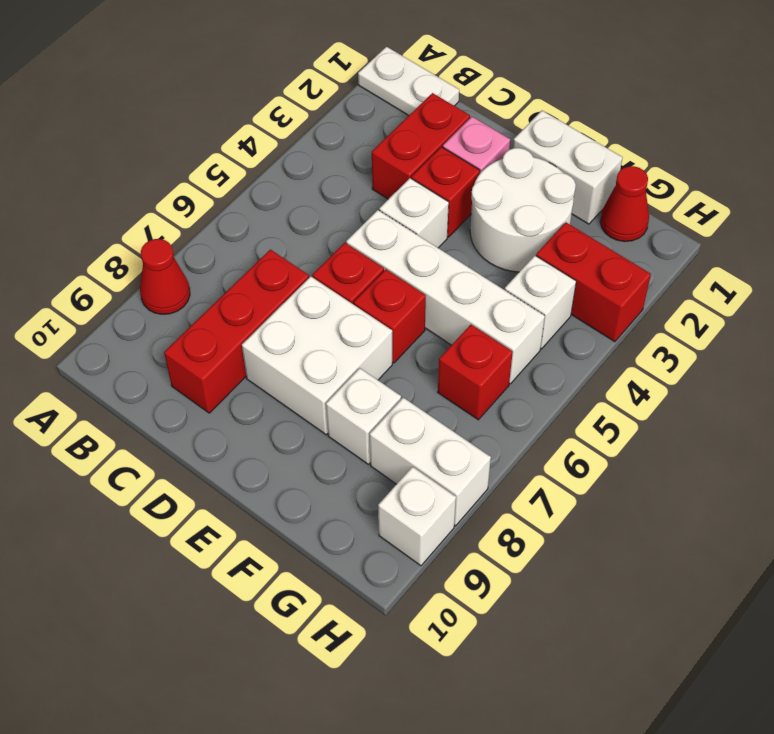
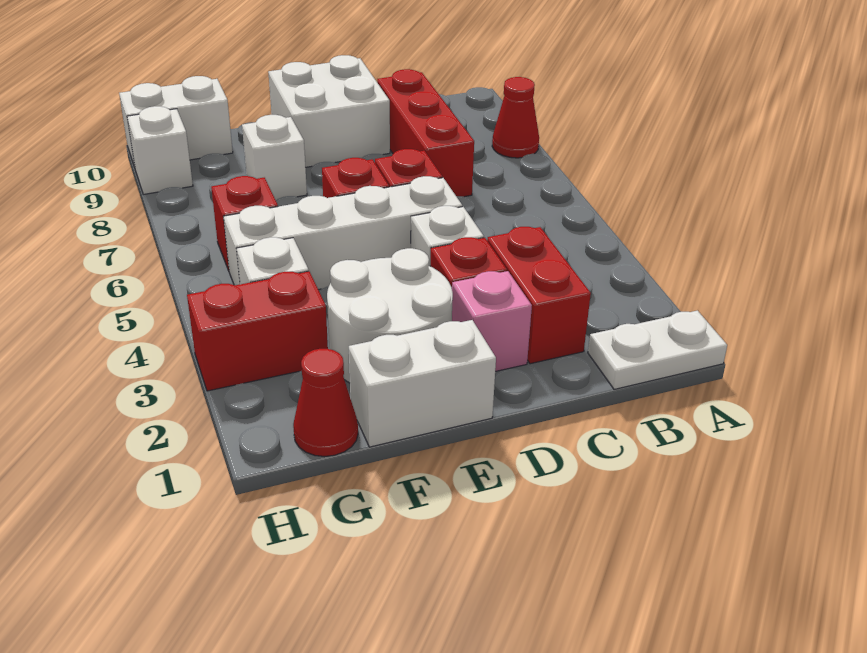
white 2x2 brick [242,276,392,435] -> white 2x2 brick moved to [268,55,390,167]
white 1x2 brick [370,398,491,526] -> white 1x2 brick moved to [119,76,233,167]

